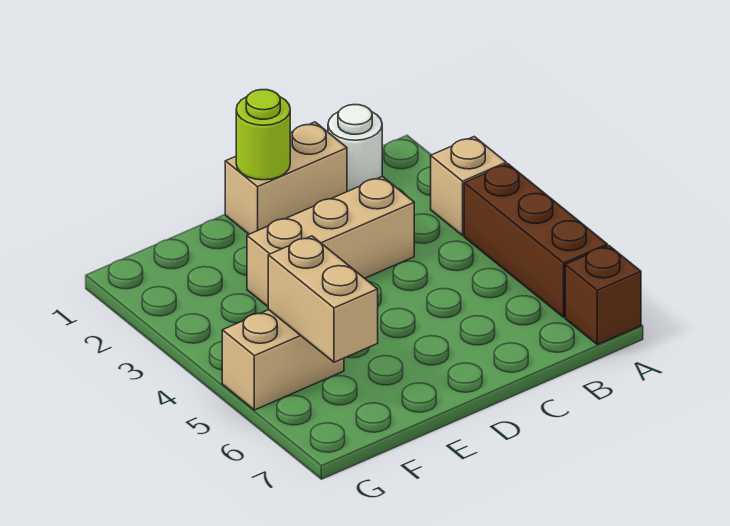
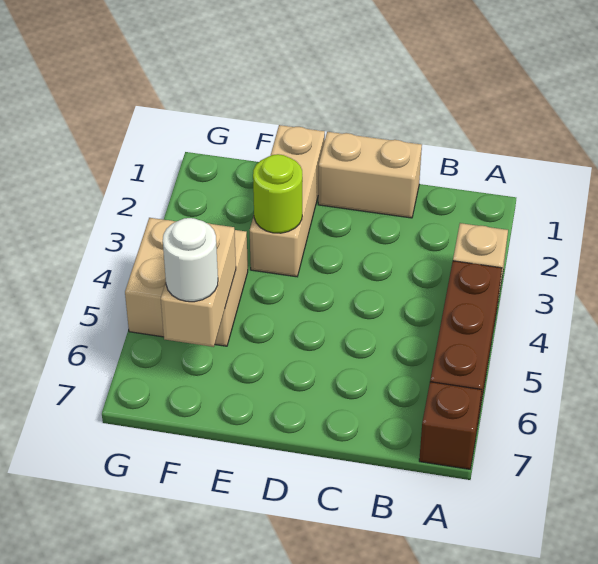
white 1x1 round brick [328,105,382,192] -> white 1x1 round brick moved to [163,218,218,302]
tan 1x3 brick [247,176,414,306] -> tan 1x3 brick turned to [250,125,325,277]
lime 1x1 round brick [236,90,290,180] -> lime 1x1 round brick moved to [253,154,302,233]
tan 1x2 brick [222,310,344,410] -> tan 2x2 brick [125,218,248,346]

